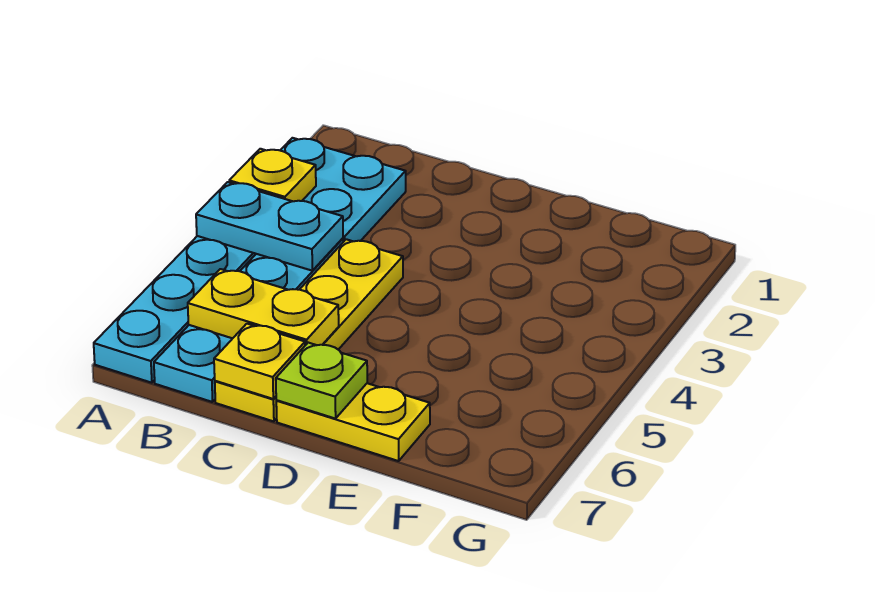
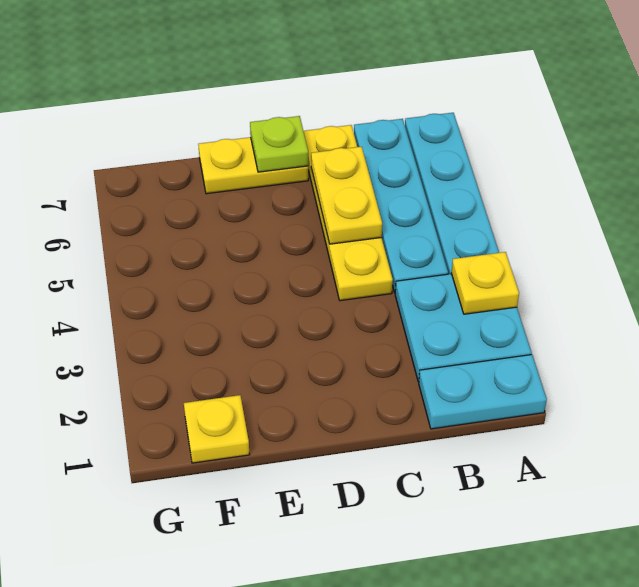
cyan 1x2 plate [196,182,343,271] -> cyan 1x2 plate moved to [419,355,547,429]
yellow 1x2 plate [188,269,339,345] -> yellow 1x2 plate turned to [311,147,382,244]
yellow 1x1 plate [214,324,305,399] -> yellow 1x1 plate moved to [184,395,250,463]

